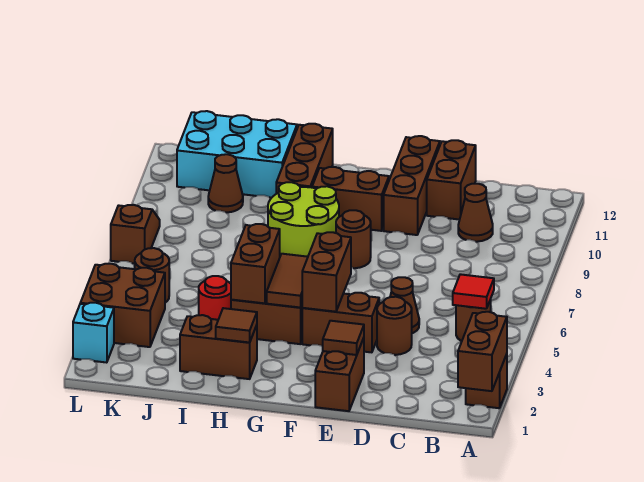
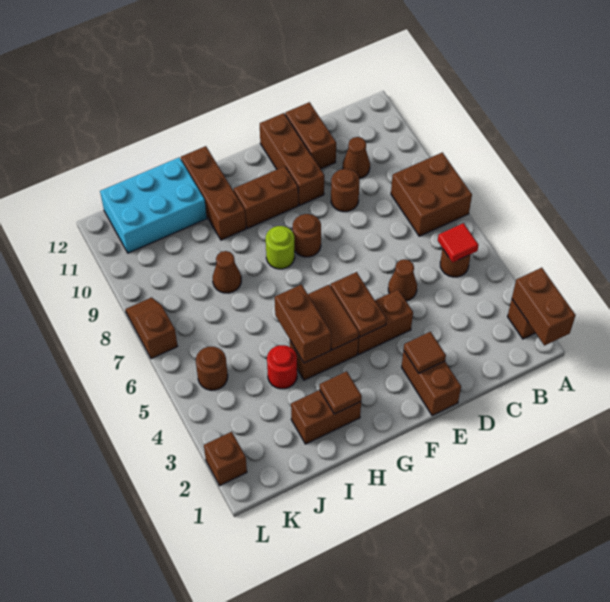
brown 1x1 round brick [377,297,412,355] -> brown 1x1 round brick moved to [331,169,360,212]
brown 1x2 brick [302,232,351,312] -> brown 1x2 plate [331,272,386,337]
lime 2x2 round brick [268,182,339,257] -> lime 1x1 round brick [266,226,295,269]
brown 1x1 cone [208,154,243,212] -> brown 1x1 cone moved to [213,251,241,293]
brown 2x2 brick [80,264,165,347] -> brown 2x2 brick moved to [391,152,472,236]
cyan 1x1 brick [73,303,114,363] -> brown 1x1 brick [204,432,247,486]

